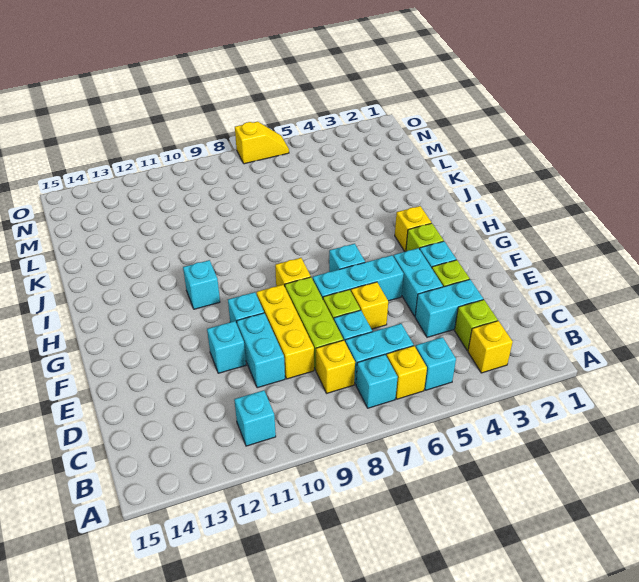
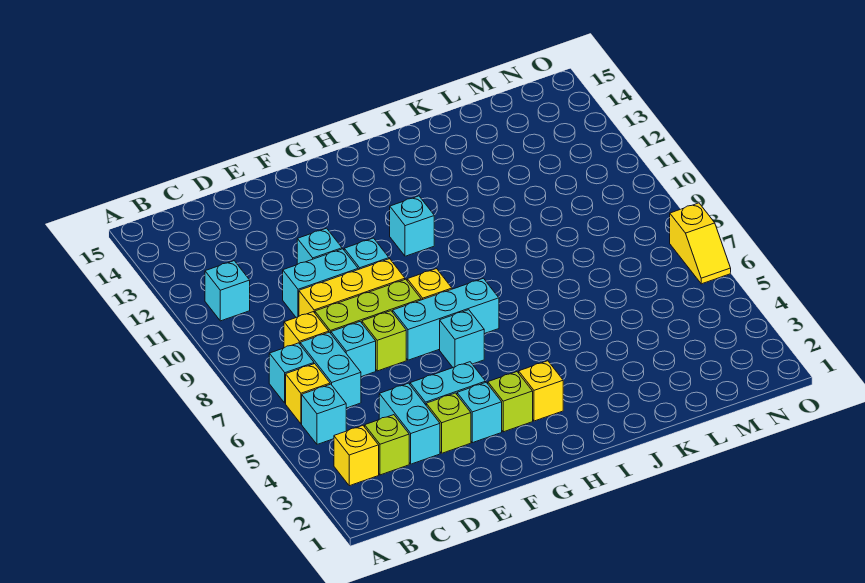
yellow 1x1 brick [351,282,388,329] -> none
cyan 1x3 brick [313,255,403,301] -> cyan 1x3 brick turned to [393,278,499,360]

